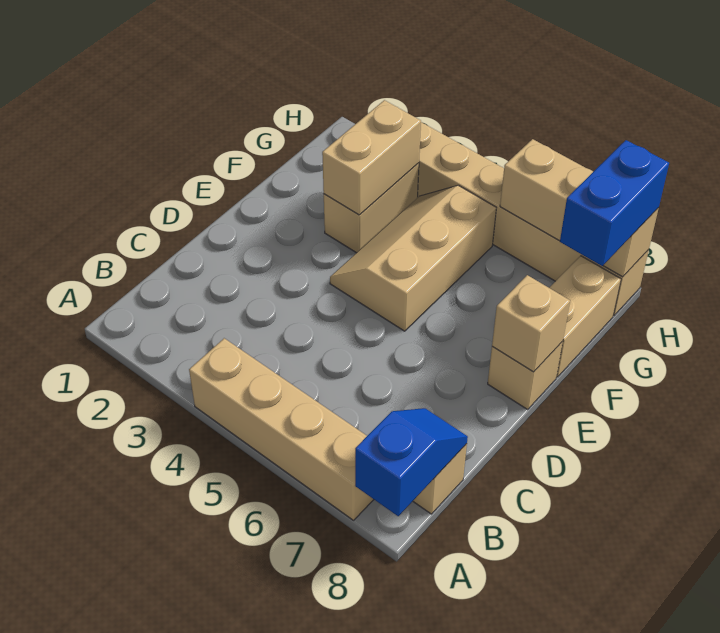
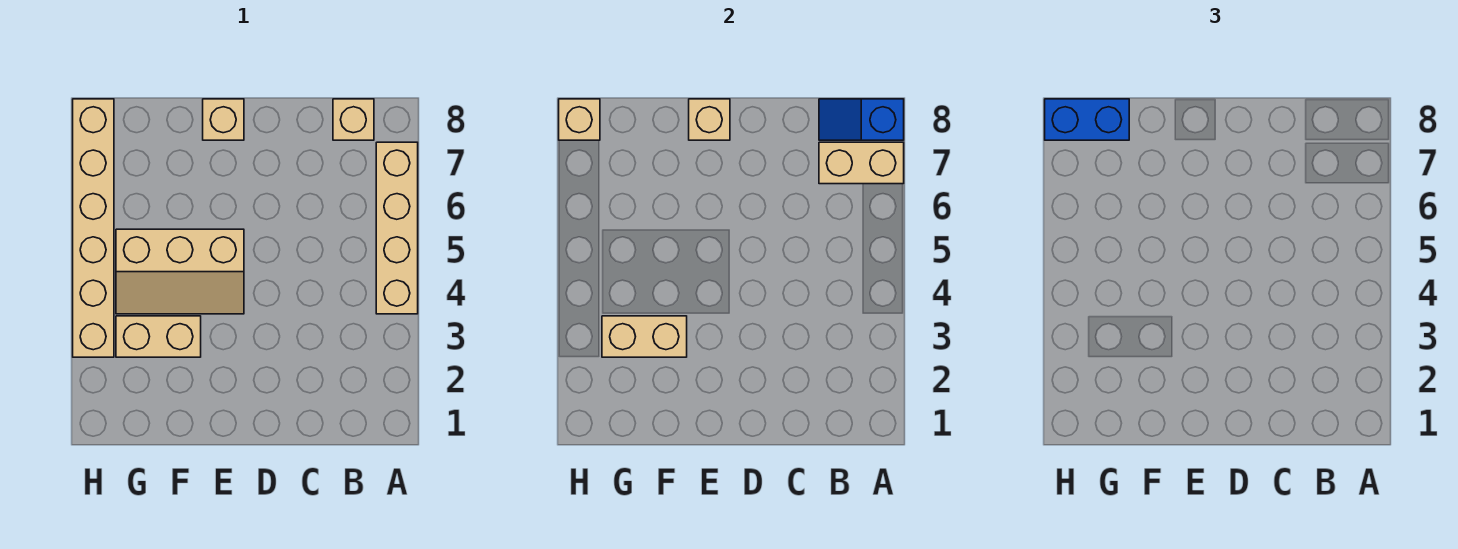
tan 1x2 brick [549,256,621,377] -> tan 1x2 brick moved to [819,142,904,184]
tan 1x3 brick [500,139,659,277] -> tan 1x1 brick [559,99,600,140]

